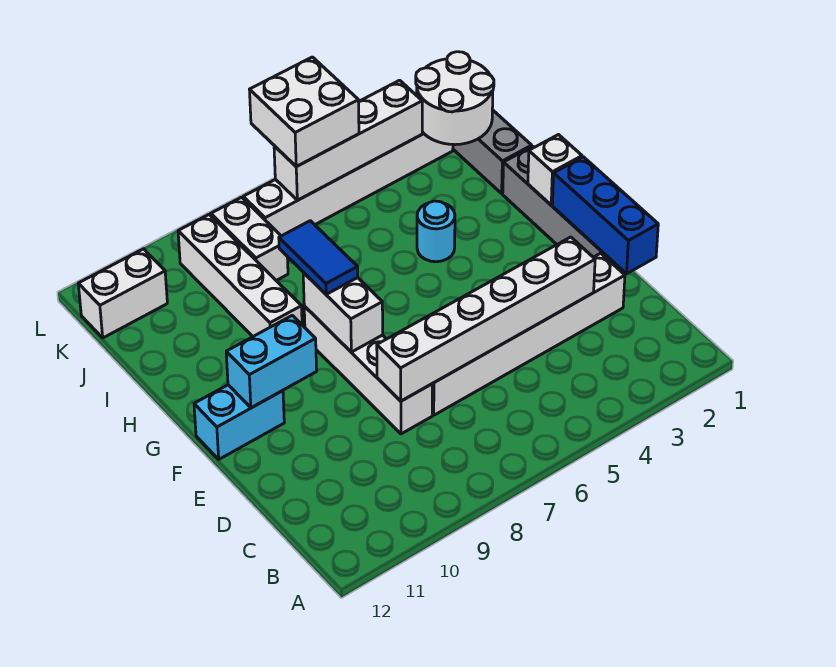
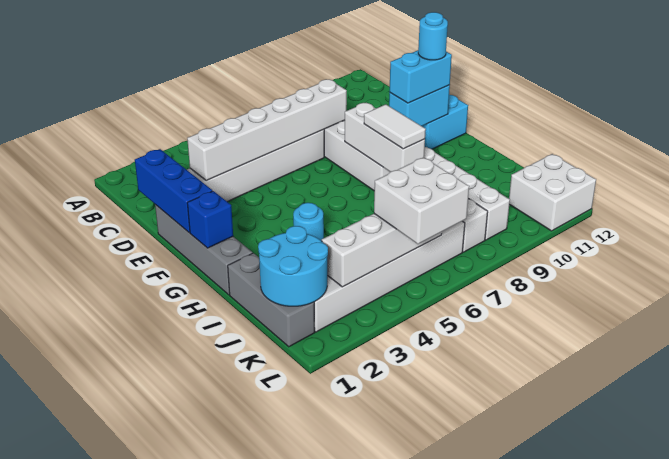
white 1x2 brick [303,273,383,352] -> white 1x3 brick [344,103,425,172]
none -> cyan 1x2 brick [389,50,452,103]
none -> cyan 1x1 round brick [418,12,448,60]
white 1x1 brick [528,135,582,205] -> blue 1x1 brick [187,191,233,248]
blue 1x2 tile [279,221,358,294] -> white 1x2 tile [364,104,426,149]
white 2x2 round brick [416,52,494,145] -> cyan 2x2 round brick [258,226,328,306]
white 1x2 brick [78,249,167,338] -> white 2x2 brick [509,154,596,231]

